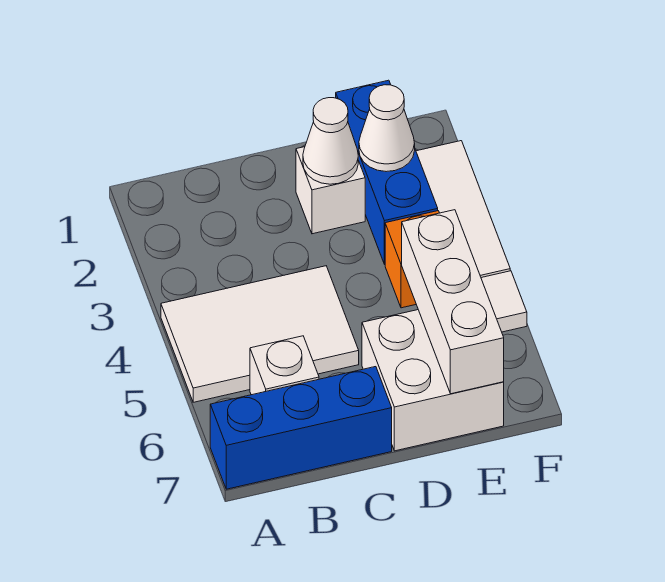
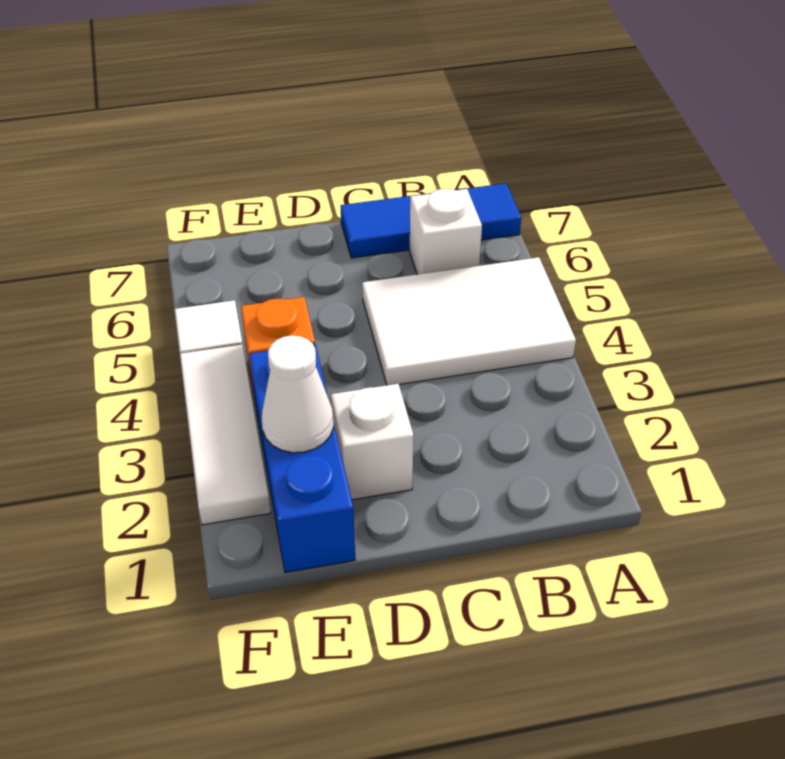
blue 1x3 brick [210,367,392,489] -> blue 1x3 tile [340,183,521,258]
white 1x1 cone [303,98,358,184] -> none
white 2x2 brick [362,310,504,451] -> none
white 1x3 brick [402,210,504,394] -> none

